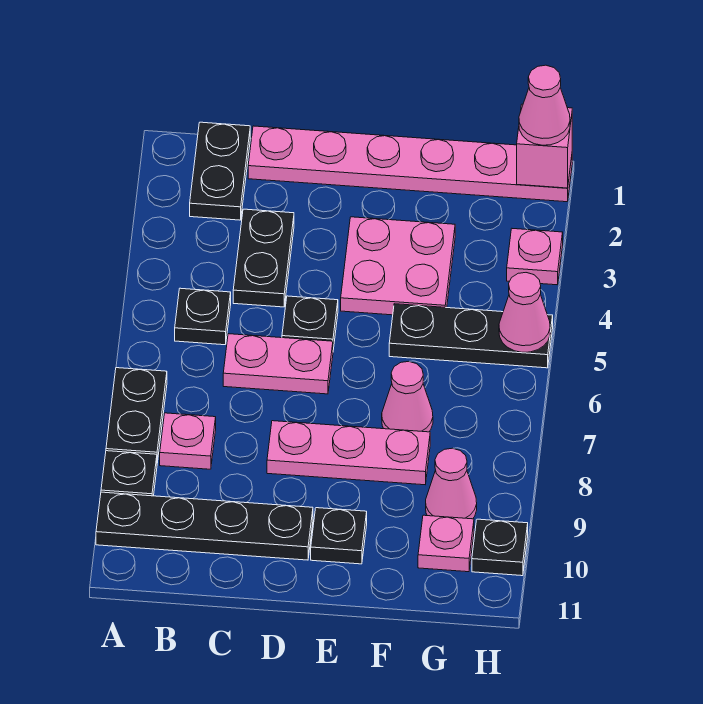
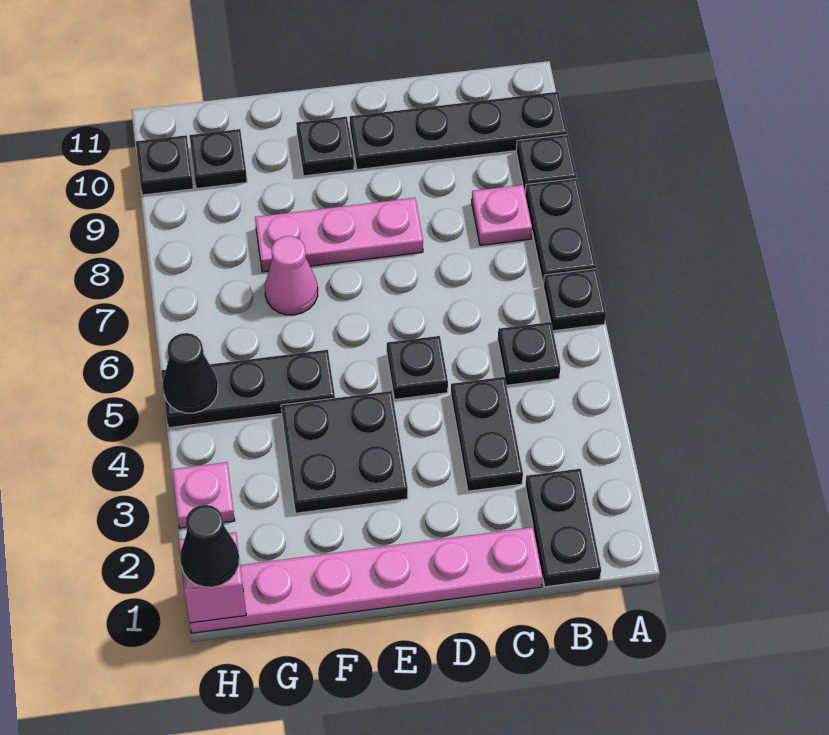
none -> black 1x1 plate [543,269,606,331]
pink 1x2 plate [223,334,333,394] -> none
pink 2x2 plate [341,217,455,315] -> black 2x2 plate [281,391,408,513]
pink 1x1 cone [426,448,477,519] -> none
pink 1x1 plate [418,515,474,572] -> black 1x1 plate [189,129,247,189]
pink 1x1 cone [519,65,570,145] -> black 1x1 cone [180,505,239,587]
pink 1x1 cone [499,273,550,352] -> black 1x1 cone [163,333,218,413]

